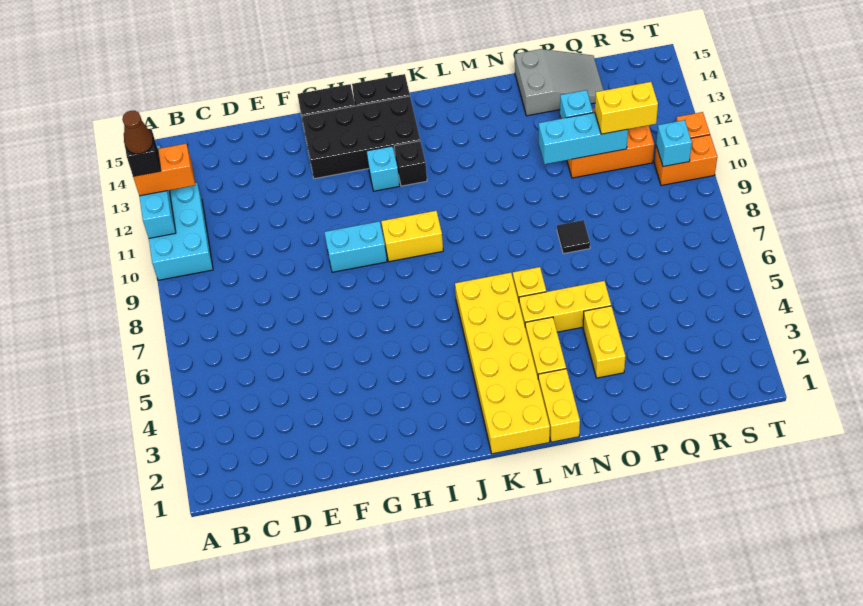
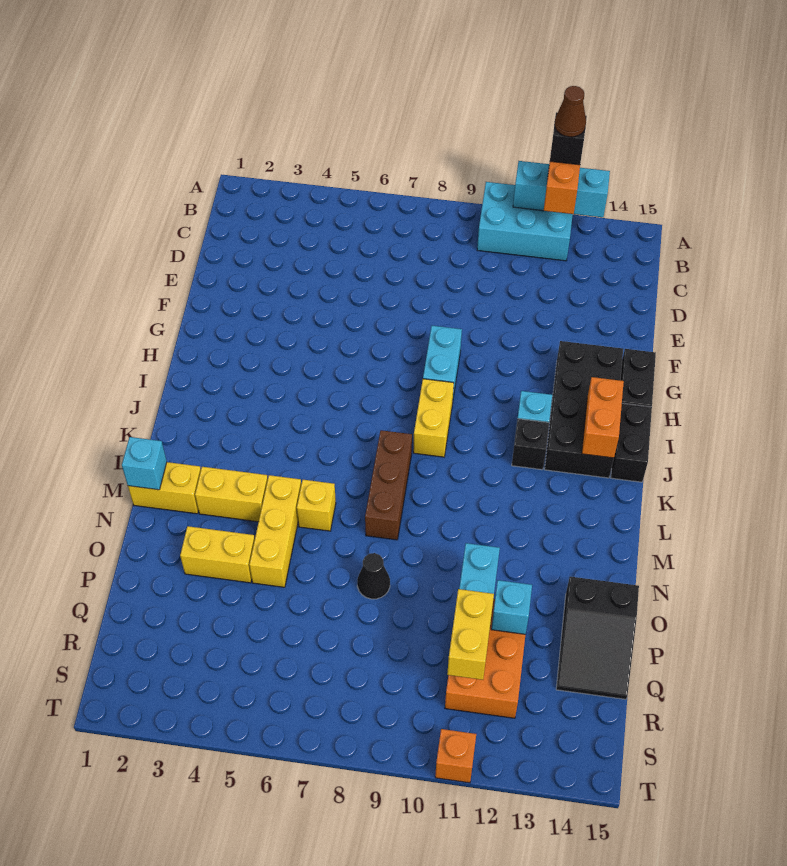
yellow 2x6 brick [455,273,550,454] -> none
none -> brown 1x3 brick [365,430,412,540]
black 1x1 tile [557,220,590,254] -> black 1x1 cone [357,553,390,599]
grey 2x3 slope [515,49,604,116] -> black 2x3 slope [556,577,639,699]
orange 1x2 brick [654,135,717,186] -> orange 1x2 brick moved to [582,377,624,458]
cyan 1x1 brick [656,120,692,167] -> cyan 1x1 brick moved to [122,437,167,490]

